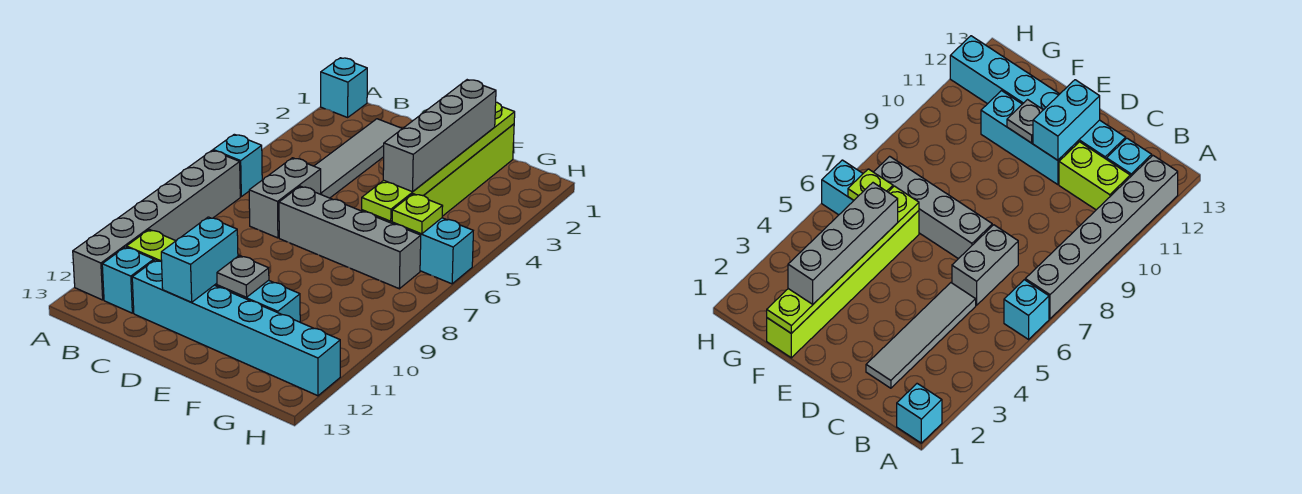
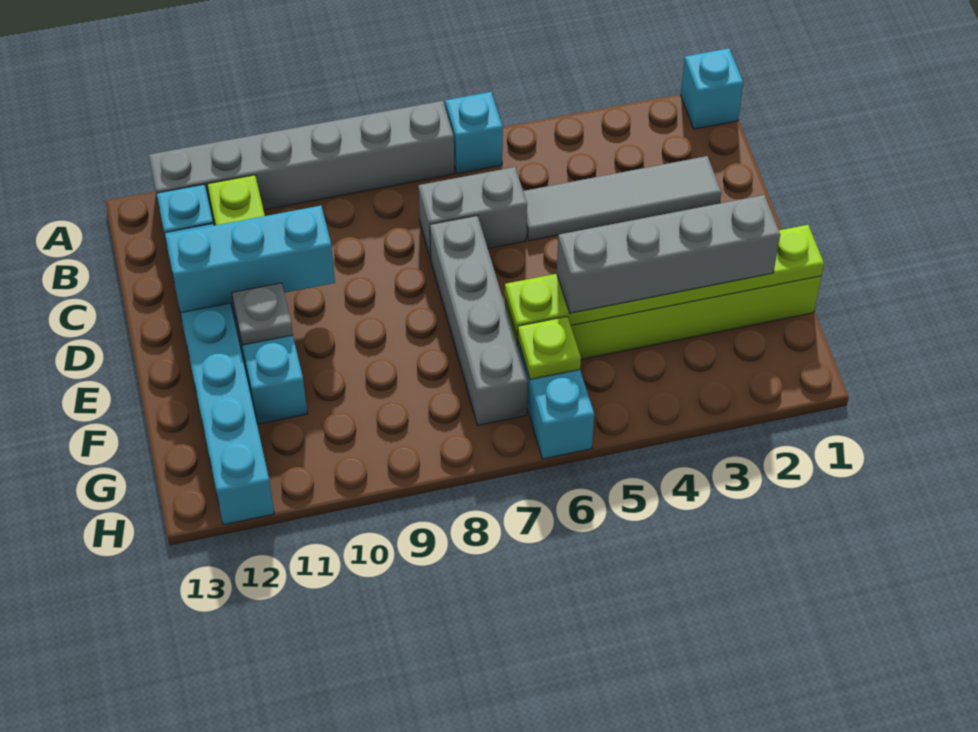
cyan 1x2 brick [161,217,238,302] -> cyan 1x3 brick [165,206,335,313]

